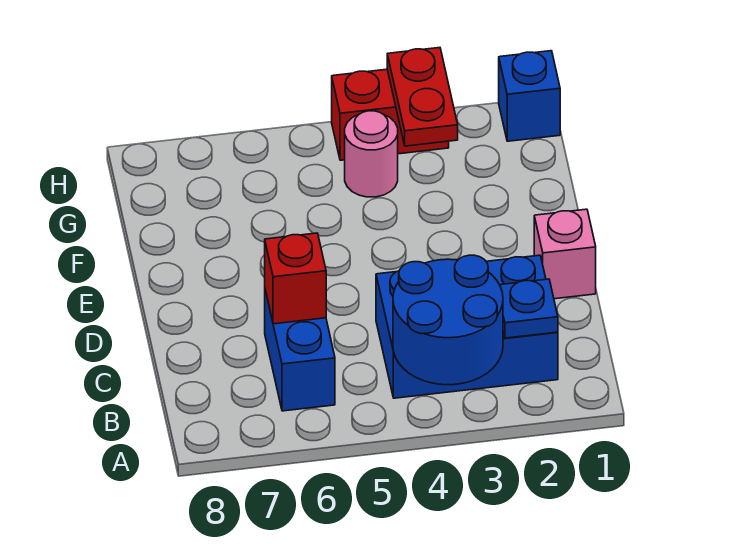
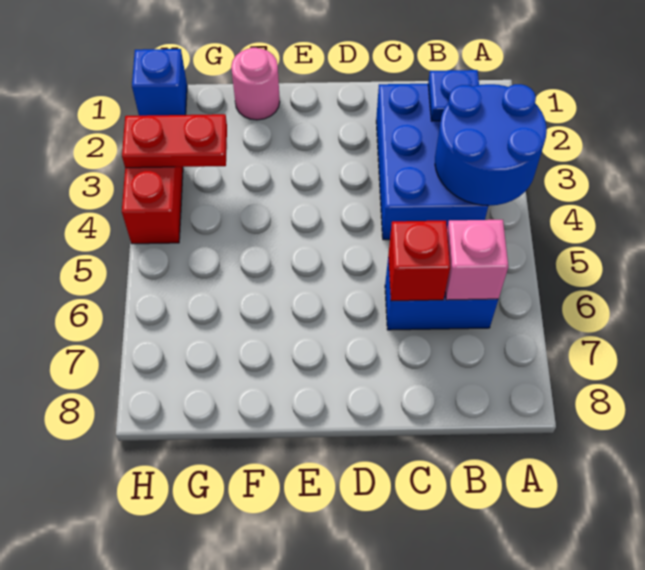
pink 1x1 brick [534,209,596,299] -> pink 1x1 brick moved to [445,220,508,300]
pink 1x1 round brick [345,111,398,197] -> pink 1x1 round brick moved to [231,48,280,120]

